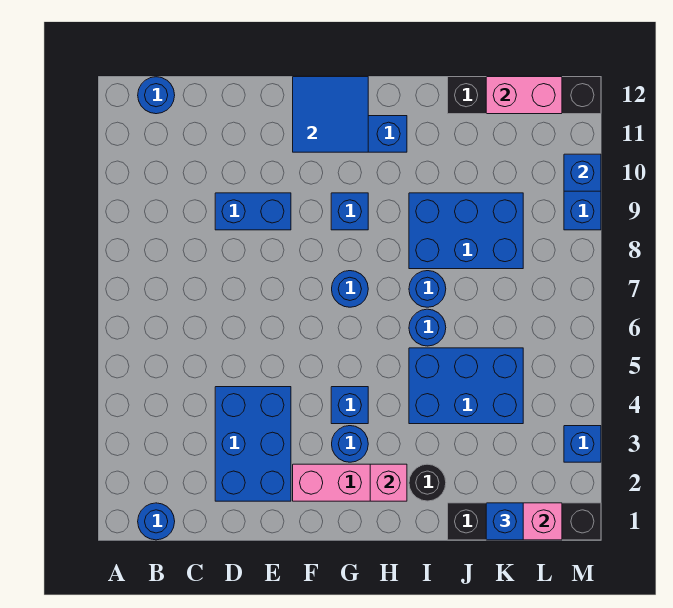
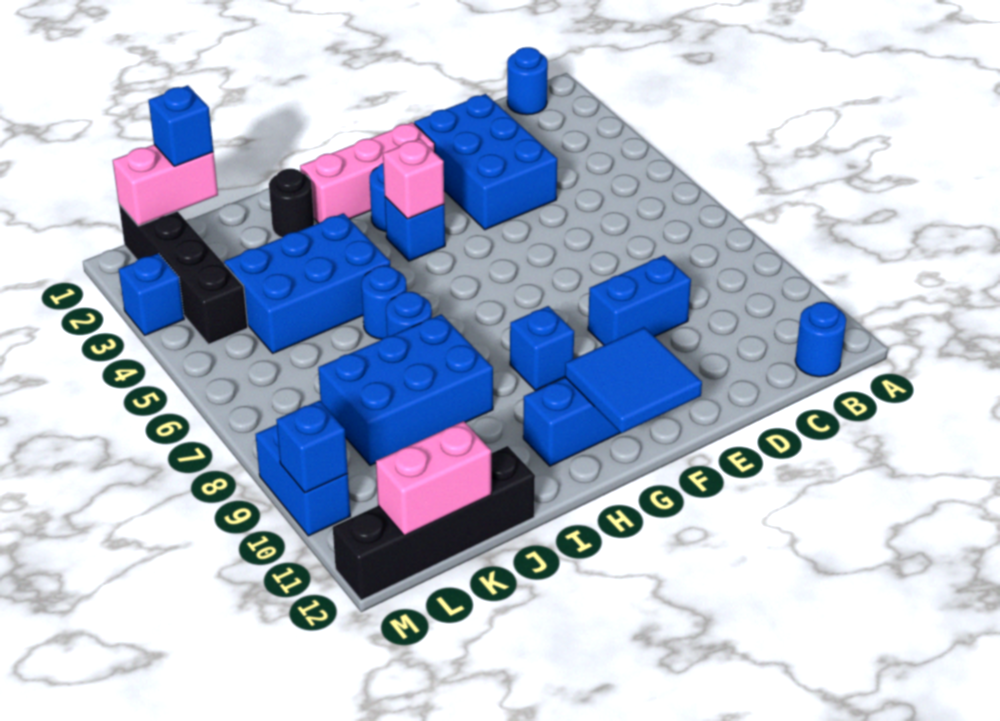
blue 1x1 round brick [332,271,368,307] -> none
pink 1x1 brick [370,464,407,501] -> pink 1x1 brick moved to [383,139,444,219]
black 1x4 brick [448,503,601,540] -> black 1x4 brick turned to [119,204,248,344]

